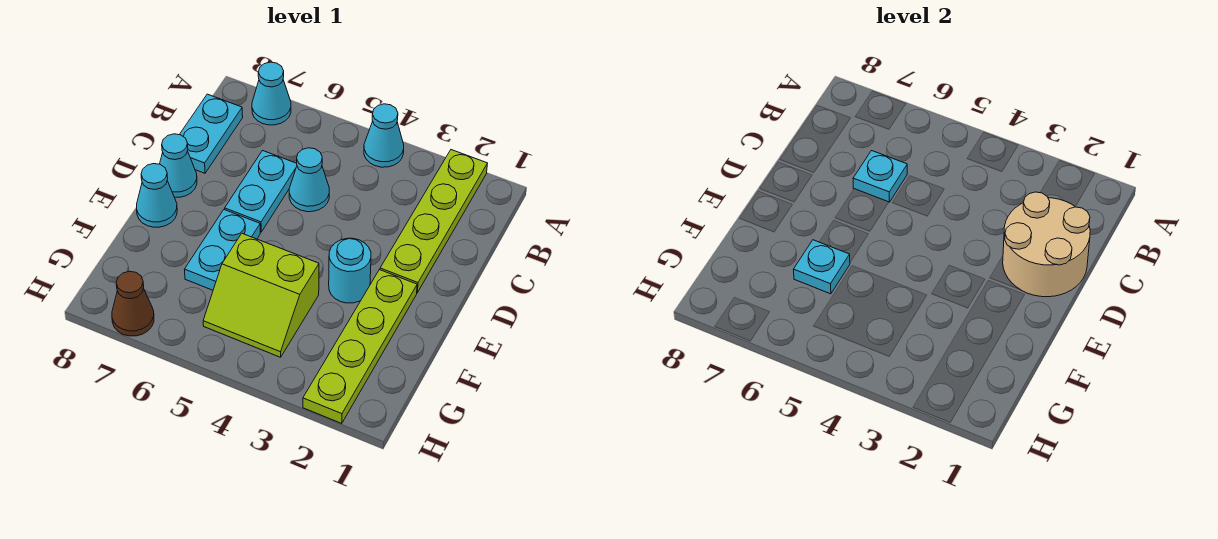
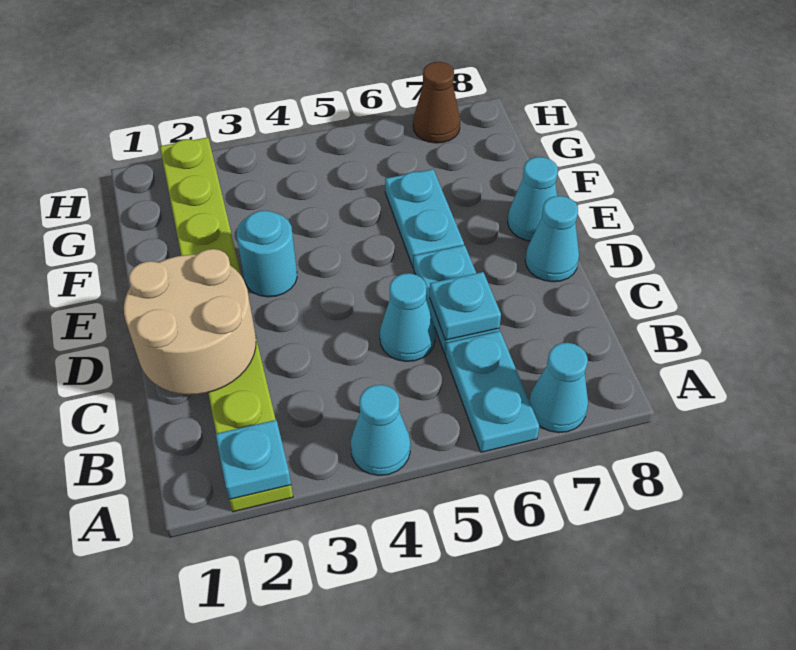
cyan 1x2 plate [179,94,243,173] -> cyan 1x2 plate moved to [445,331,540,452]
lime 2x2 slope [203,234,319,357] -> none
cyan 1x1 plate [793,240,850,294] -> cyan 1x1 plate moved to [216,420,291,500]

